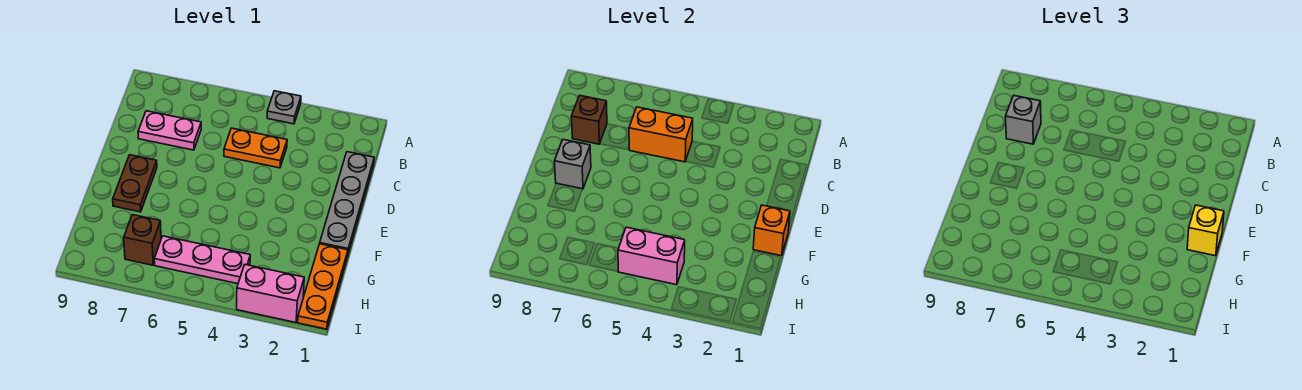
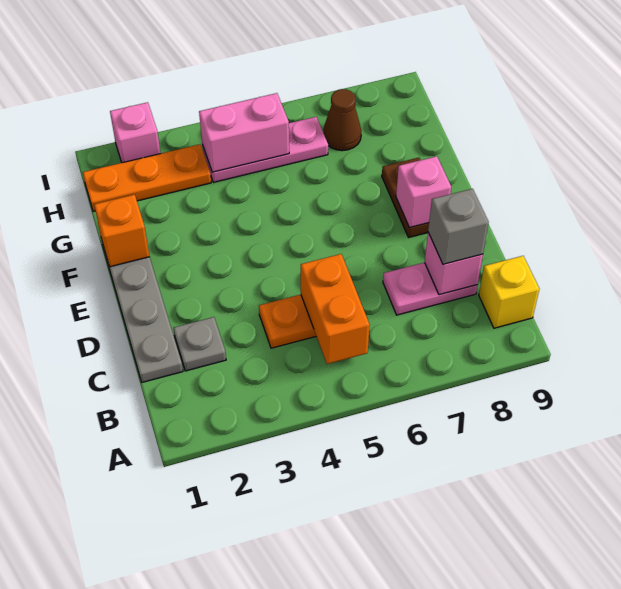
grey 1x1 plate [267,91,301,124] -> grey 1x1 plate moved to [173,317,226,371]
orange 1x2 brick [629,107,693,162] -> orange 1x2 brick turned to [301,254,370,364]
brown 1x1 brick [571,95,607,144] -> pink 1x1 brick [425,233,483,295]
grey 1x1 brick [554,140,591,189] -> pink 1x1 brick [396,156,451,228]
yellow 1x1 brick [1187,205,1224,256] -> yellow 1x1 brick moved to [479,256,539,328]
orange 1x3 plate [298,244,348,329] -> orange 1x3 plate turned to [83,144,211,212]
brown 1x1 brick [124,215,161,265] -> brown 1x1 cone [323,89,361,151]
pink 1x2 brick [237,265,304,323] -> pink 1x1 brick [110,102,161,163]

